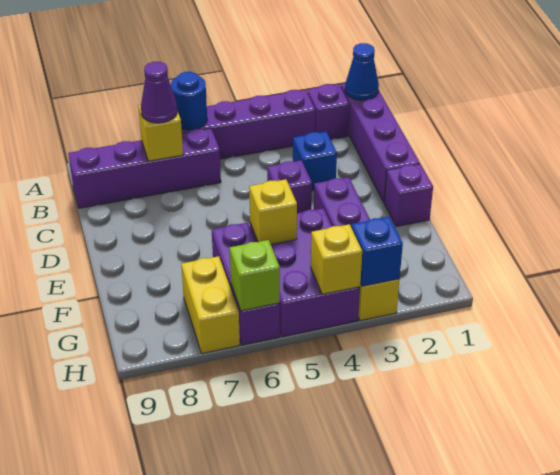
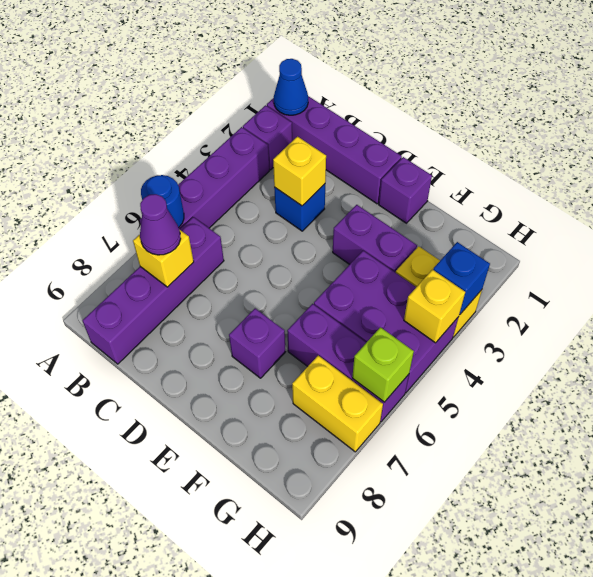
purple 1x1 brick [267,160,312,213] -> purple 1x1 brick moved to [229,308,285,378]
yellow 1x1 brick [249,179,297,244] -> yellow 1x1 brick moved to [273,137,326,206]

